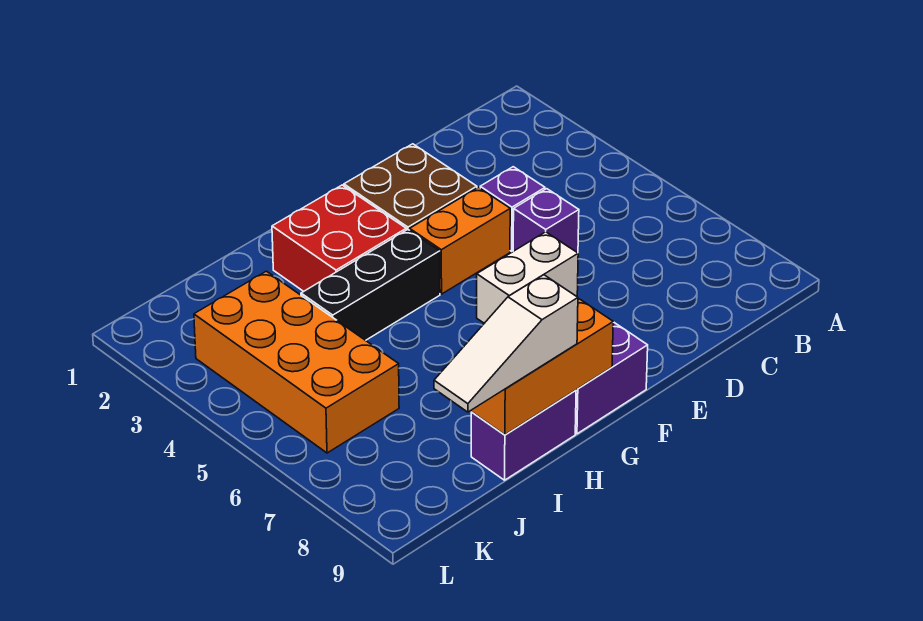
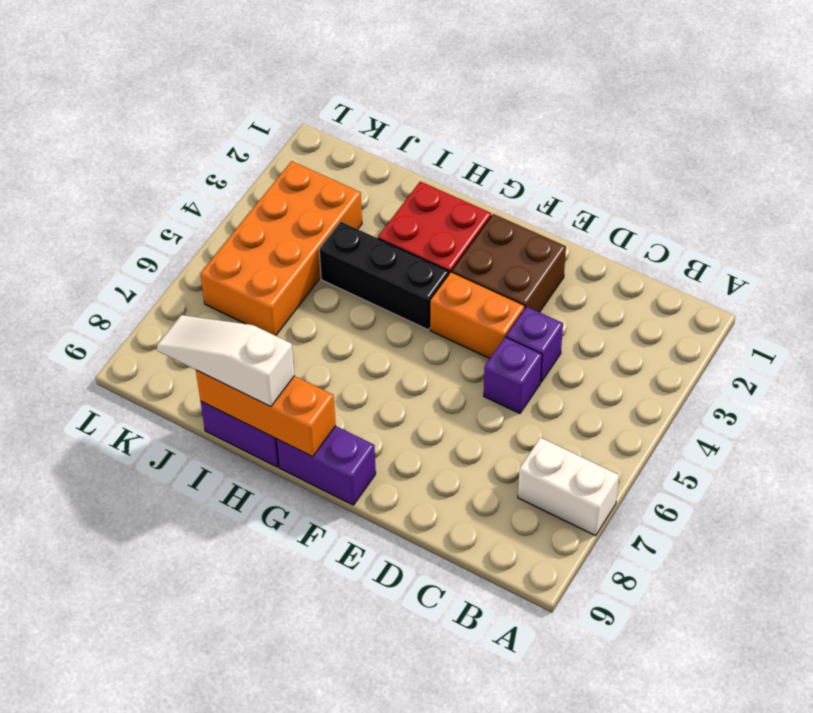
white 1x2 brick [477,232,578,323] -> white 1x2 brick moved to [518,437,619,536]

